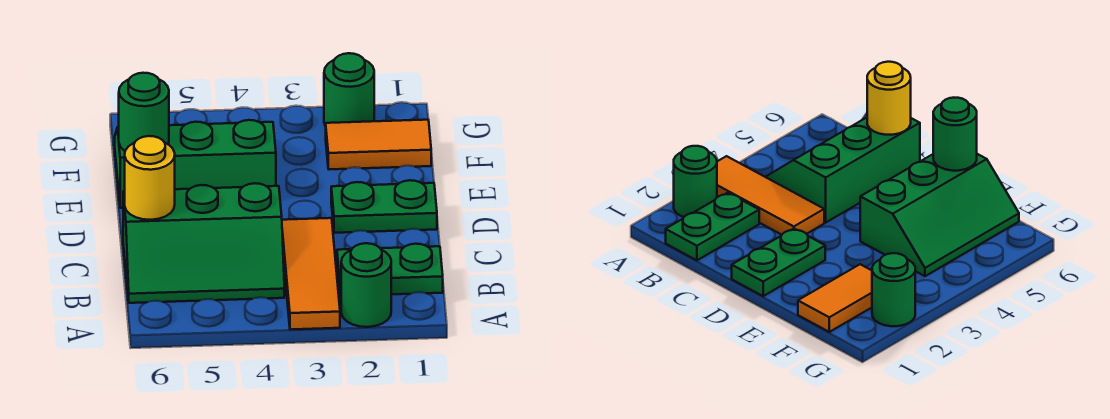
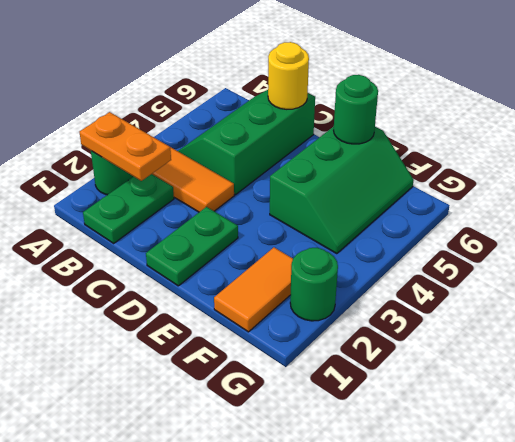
none -> orange 1x2 plate [80,112,171,181]

